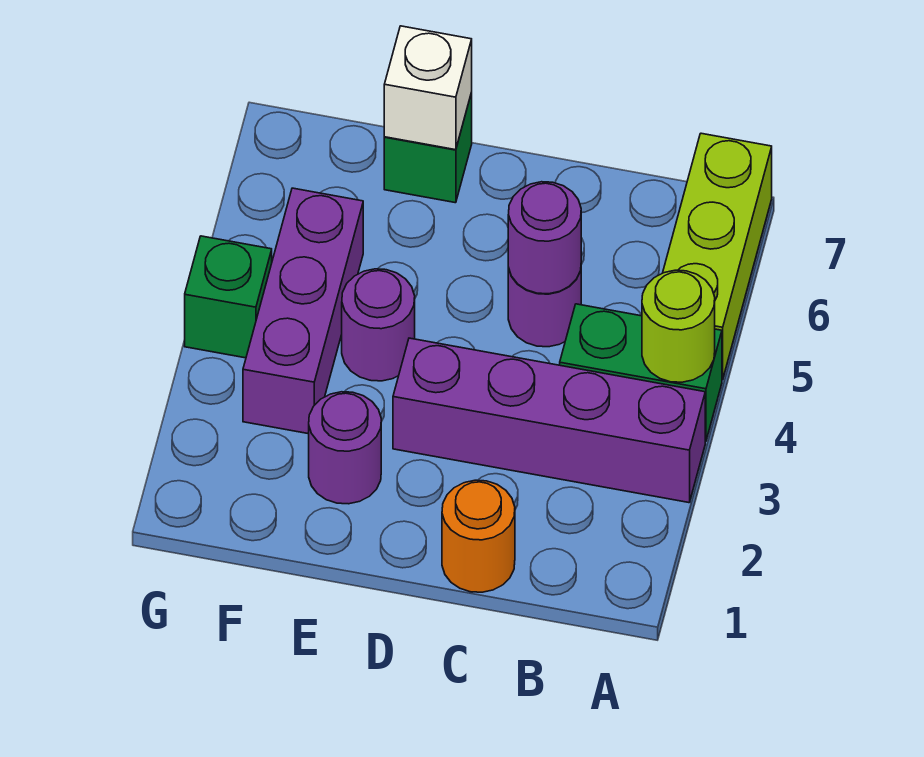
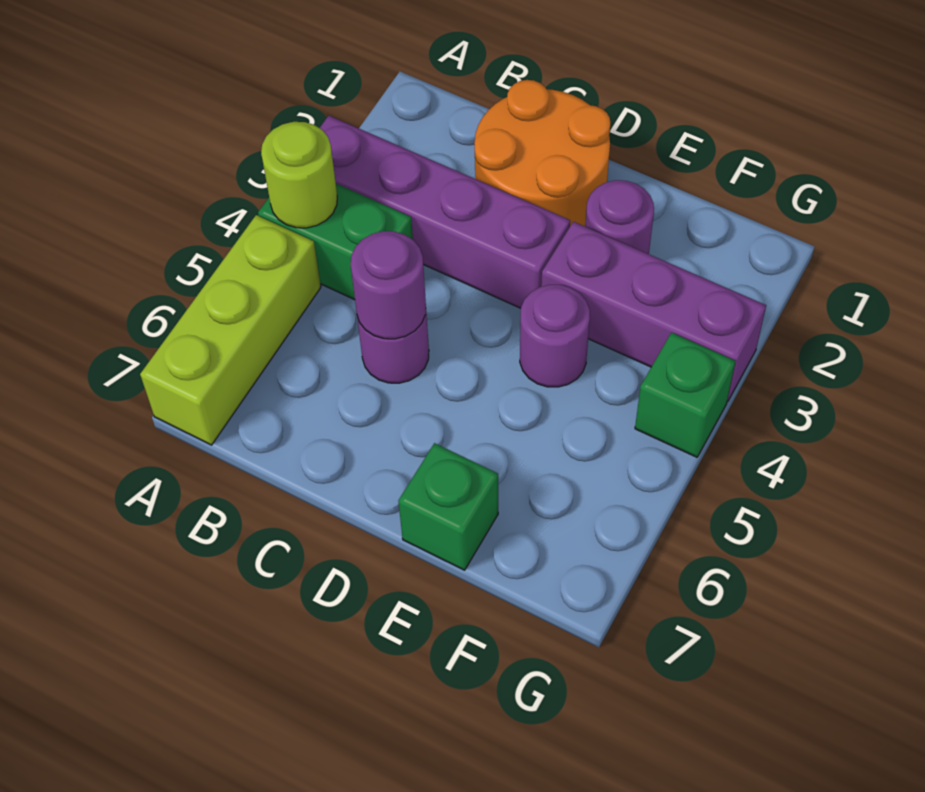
orange 1x1 round brick [442,480,515,592] -> orange 2x2 round brick [474,80,610,226]
white 1x1 brick [384,26,472,150] -> none
purple 1x3 brick [243,188,363,434] -> purple 1x3 brick turned to [541,222,766,402]

